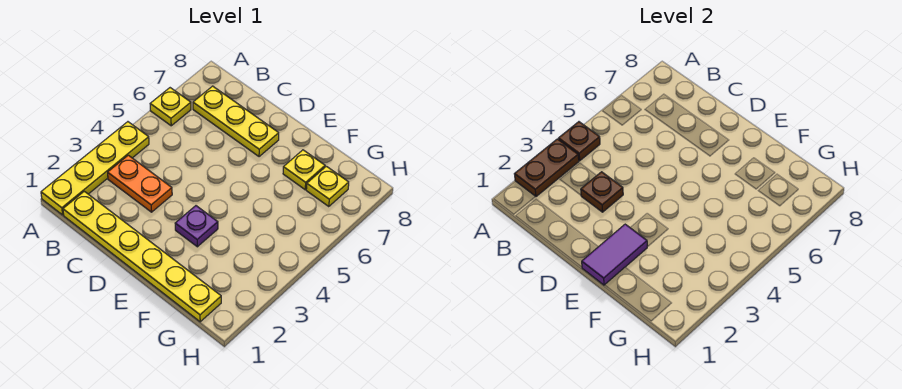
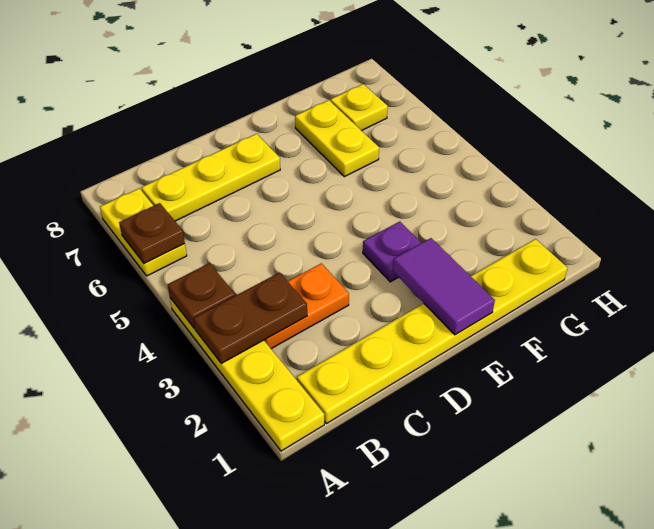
brown 1x2 plate [515,139,579,197] -> brown 1x2 plate turned to [194,273,307,363]
yellow 1x1 plate [150,88,191,126] -> yellow 1x2 plate [100,188,187,276]
brown 1x1 plate [581,172,623,212] -> brown 1x1 plate moved to [119,203,185,264]
yellow 1x1 plate [283,150,325,190] -> yellow 1x2 plate [295,100,379,177]

